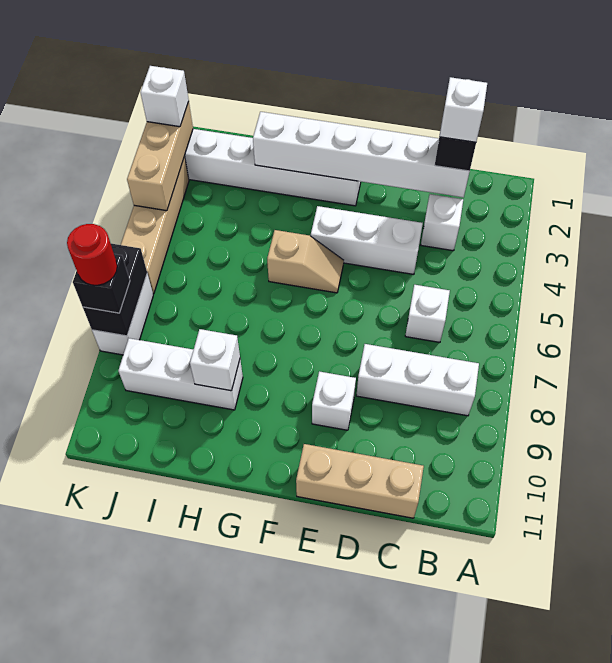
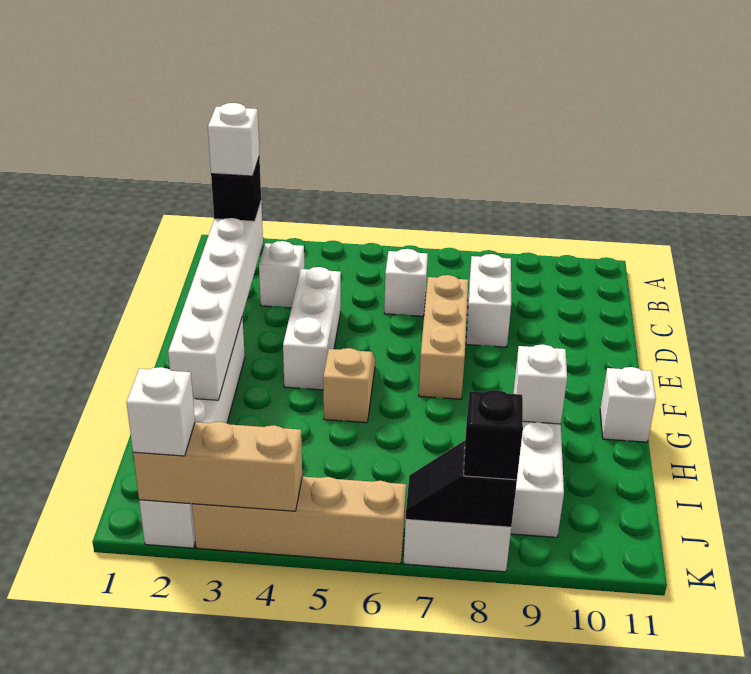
white 1x3 brick [356,344,479,416] -> white 1x2 brick [466,254,511,347]
tan 1x3 brick [296,444,424,518] -> tan 1x3 brick moved to [419,275,468,399]
white 1x1 brick [312,371,356,430] -> white 1x1 brick moved to [600,367,656,442]
black 1x2 brick [83,244,147,336] -> black 1x2 slope [406,441,517,527]
red 1x1 round brick [67,224,117,285] -> none

